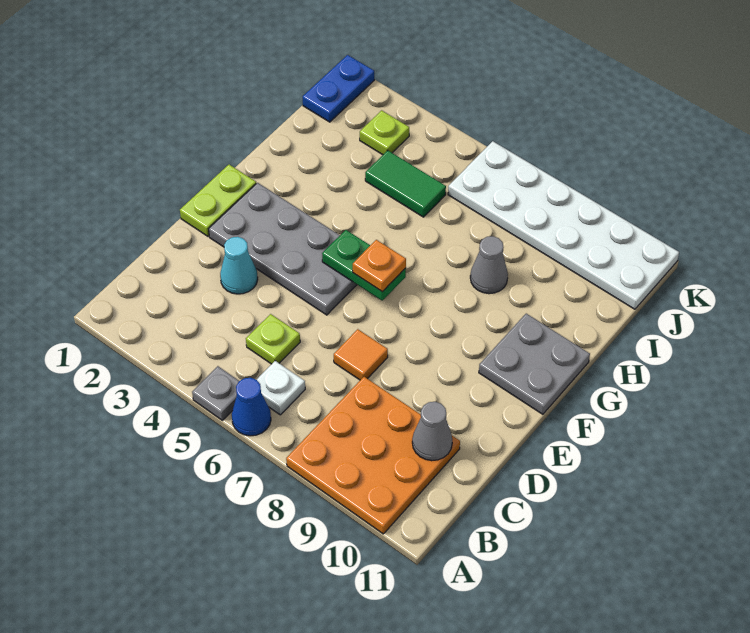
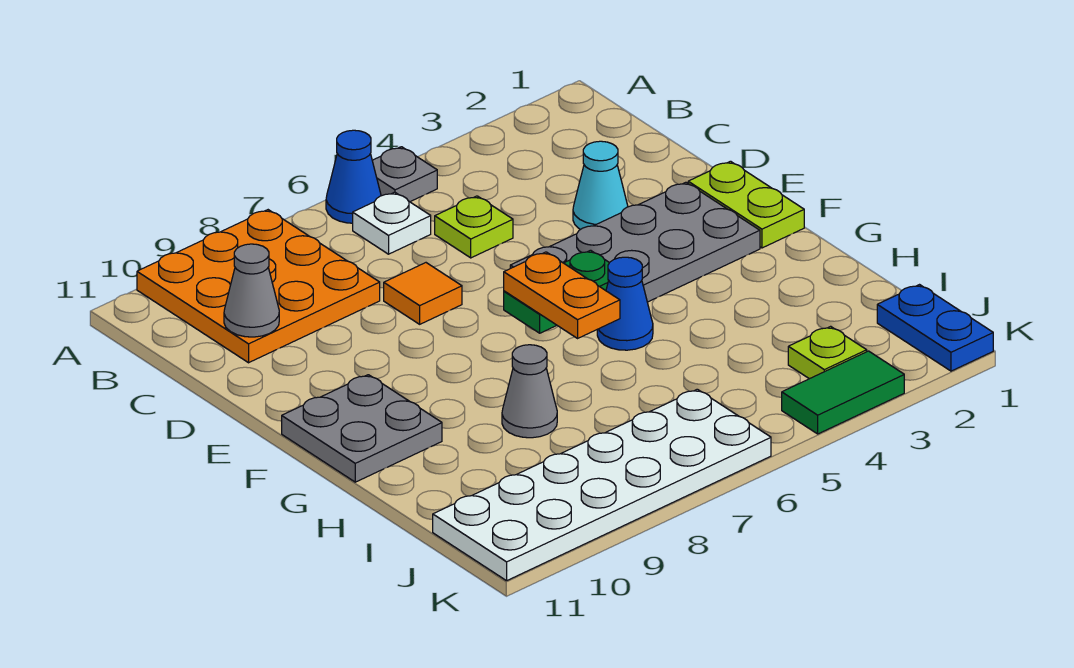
orange 1x1 plate [353,240,406,292] -> orange 1x2 plate [504,252,620,338]
none -> blue 1x1 cone [597,257,653,350]
green 1x2 tile [365,151,446,217] -> green 1x2 tile moved to [782,351,904,434]

